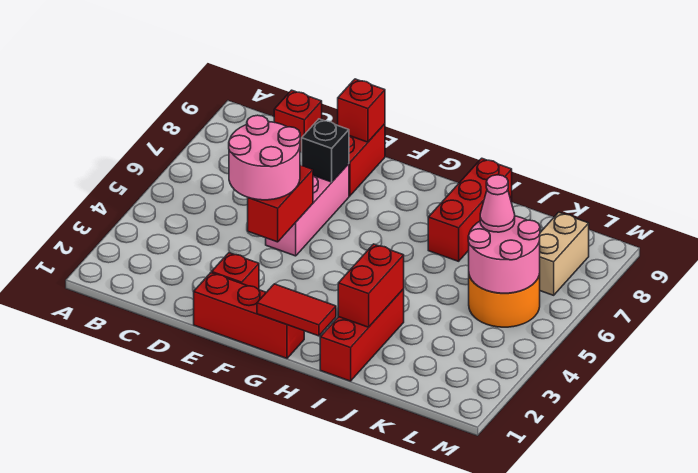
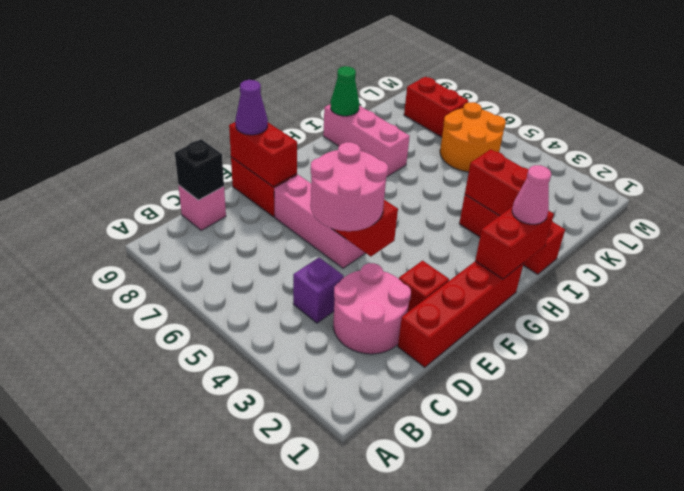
none -> purple 1x1 brick [293,258,344,323]
red 1x1 brick [274,90,322,153] -> pink 1x1 brick [178,185,226,230]
red 1x3 brick [194,273,304,358] -> red 1x4 brick [398,261,524,367]
black 1x1 brick [302,119,349,182] -> black 1x1 brick moved to [175,139,224,200]
red 1x1 brick [338,79,385,142] -> red 1x2 brick [229,122,297,187]
none -> purple 1x1 cone [235,80,268,135]
red 1x2 tile [257,284,336,336] -> red 1x2 brick [475,207,554,279]
red 1x3 brick [428,158,512,261] -> pink 1x3 brick [323,104,410,177]
none -> green 1x1 cone [331,66,359,116]
pink 2x2 round brick [468,216,540,293] -> pink 2x2 round brick moved to [333,263,411,354]
pink 1x1 cone [480,175,515,232] -> pink 1x1 cone moved to [512,165,551,224]
tan 1x2 brick [540,212,589,295] -> red 1x2 brick [404,77,468,137]

